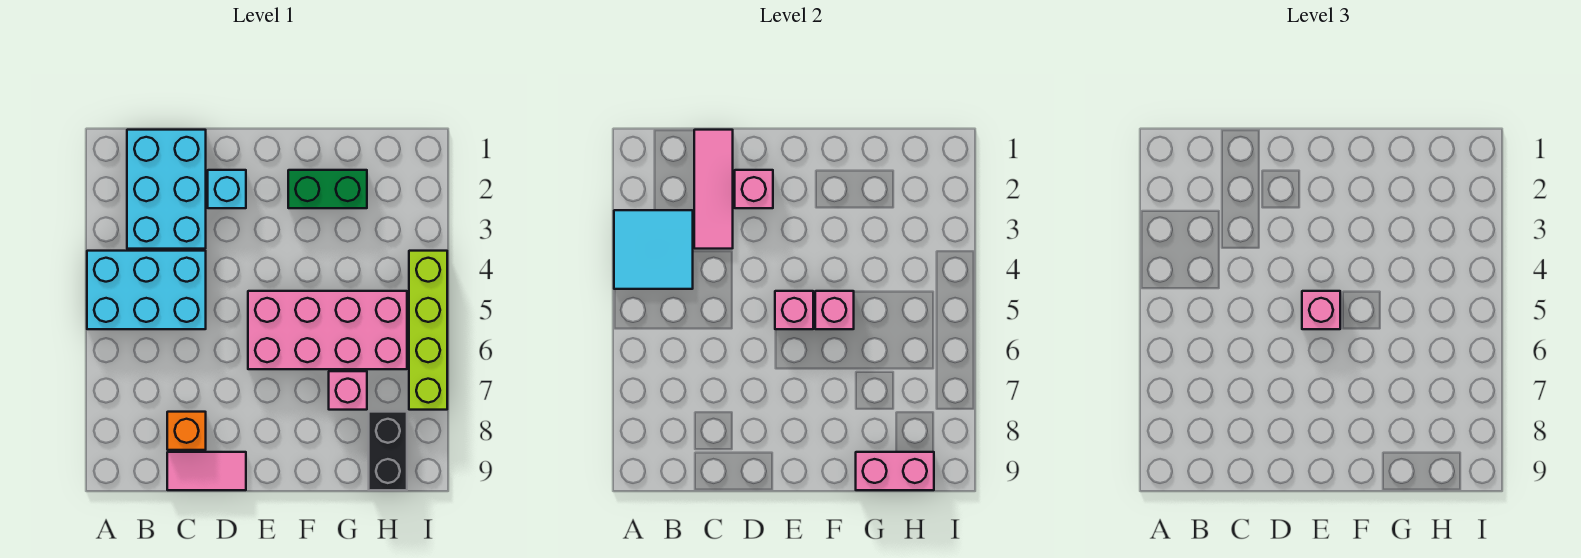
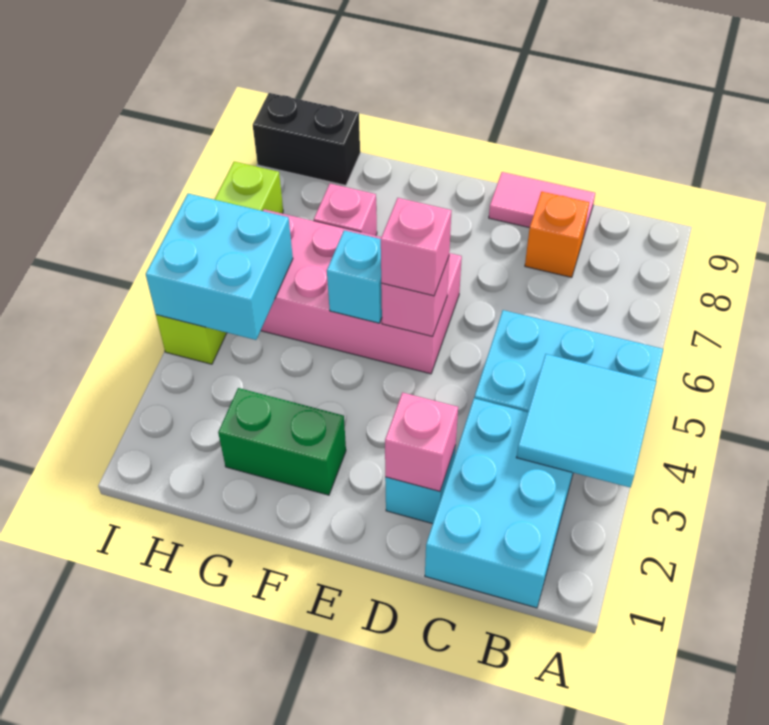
pink 1x3 tile [694,130,733,249] -> none
pink 1x1 brick [815,291,854,329] -> cyan 1x1 brick [327,230,382,323]
pink 1x2 brick [856,452,934,490] -> none
none -> cyan 2x2 brick [146,194,293,340]
black 1x2 brick [369,412,407,490] -> black 1x2 brick turned to [253,93,360,185]

